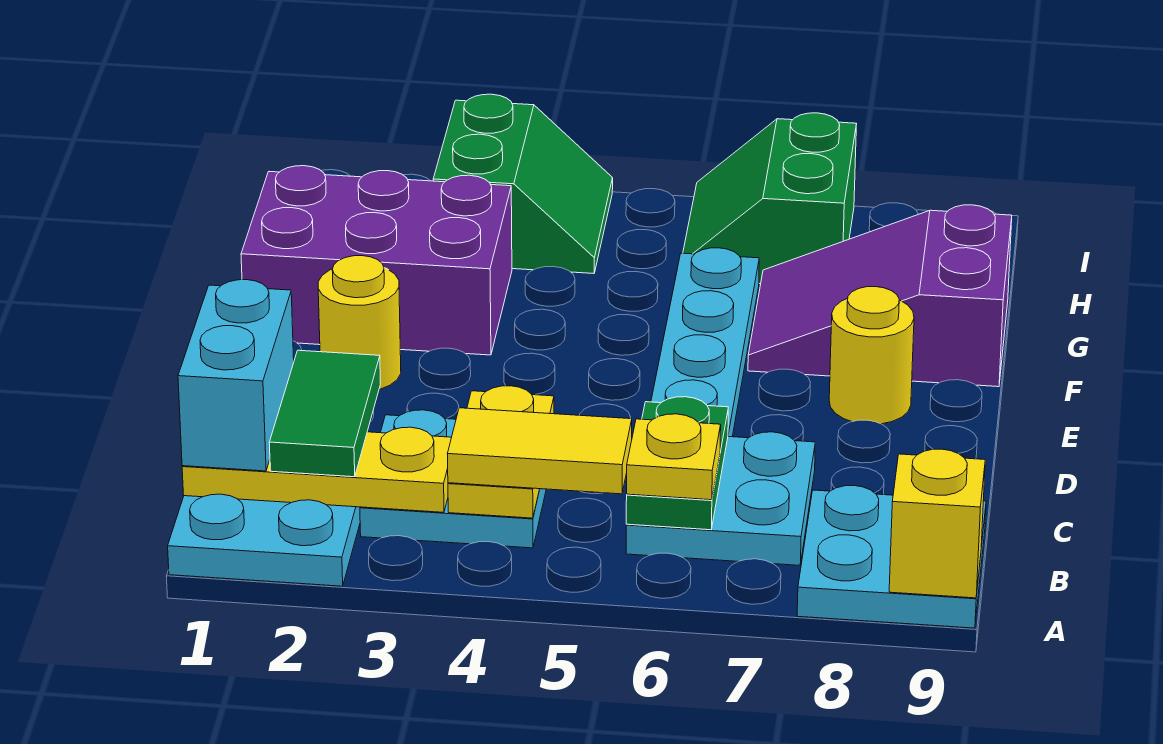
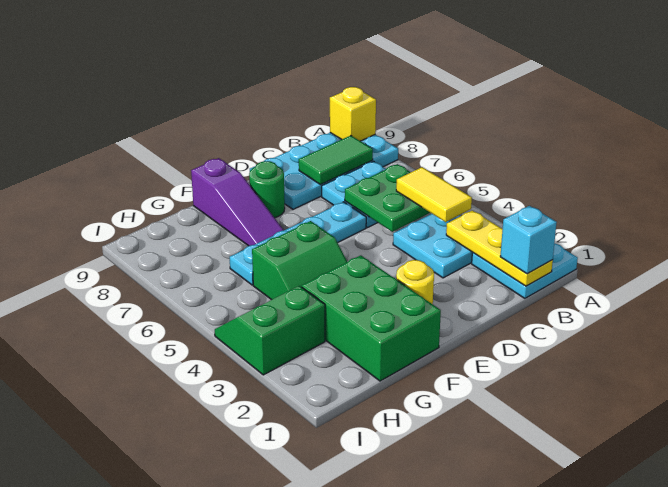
cyan 2x2 plate [797,486,986,628] -> cyan 2x4 plate [250,133,398,209]
cyan 1x2 brick [178,280,294,471] -> cyan 1x1 brick [500,206,557,274]
green 1x2 tile [269,350,380,477] -> green 1x2 tile moved to [299,136,373,185]
yellow 1x2 plate [448,386,554,518] -> none
green 1x2 plate [626,397,728,530] -> green 2x2 plate [345,164,430,232]
yellow 1x1 plate [627,414,721,500] -> none
yellow 1x1 round brick [829,287,914,424] -> green 1x1 round brick [249,161,285,218]
purple 2x3 brick [241,166,512,355] -> green 2x3 brick [302,255,441,381]
purple 2x3 slope [748,205,1012,387] -> purple 1x3 slope [191,158,284,246]
green 2x2 slope [683,113,856,284] -> green 2x2 slope moved to [252,221,347,300]

